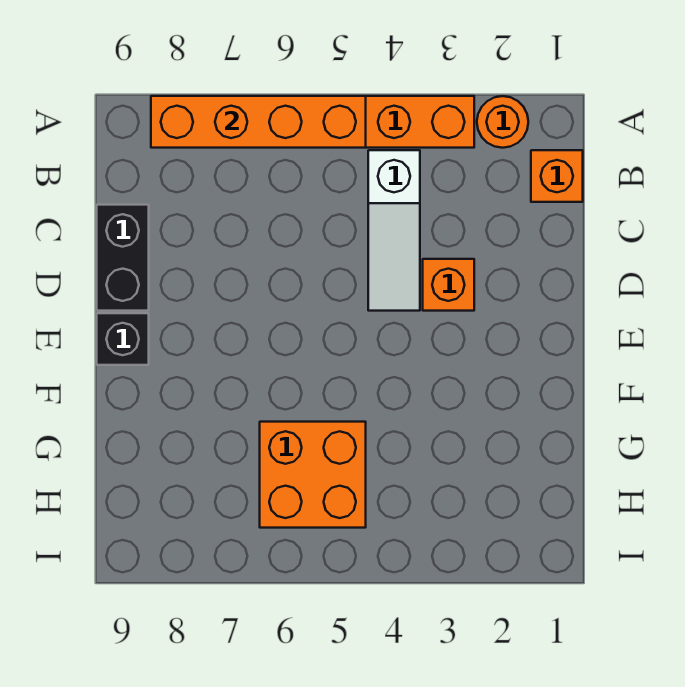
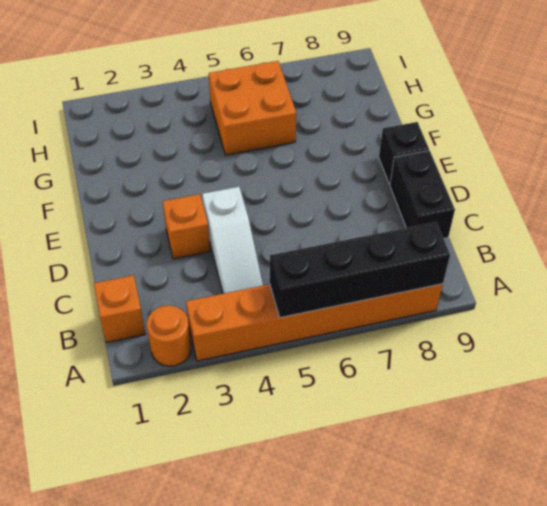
orange 1x4 brick [151,96,366,148] -> black 1x4 brick [270,222,450,318]
white 1x3 slope [368,150,420,311] -> white 1x3 slope turned to [202,187,263,294]

